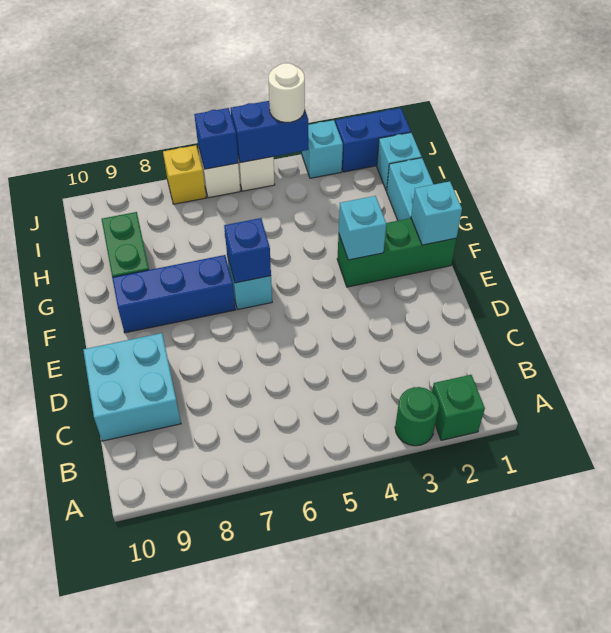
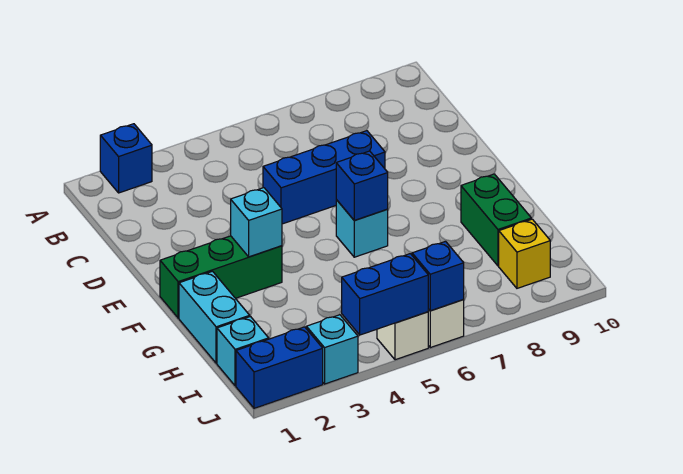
green 1x1 brick [432,375,485,440] -> blue 1x1 brick [100,124,152,193]
green 1x1 round brick [395,387,439,446] -> none
cyan 2x2 brick [83,333,181,441] -> none
cyan 1x1 brick [411,181,462,245] -> none
blue 1x3 brick [112,255,235,333] -> blue 1x3 brick moved to [263,131,385,224]
white 1x1 round brick [268,63,305,122] -> none
yellow 1x1 brick [163,145,206,204] -> yellow 1x1 brick moved to [499,219,550,288]

